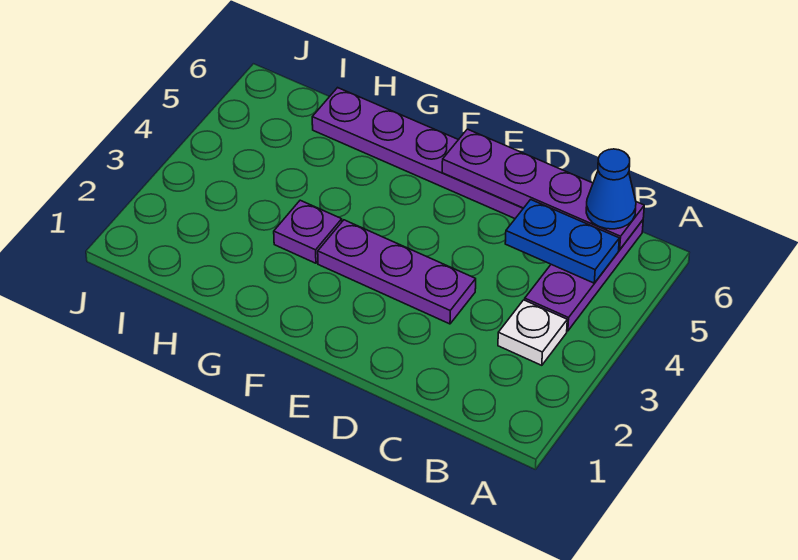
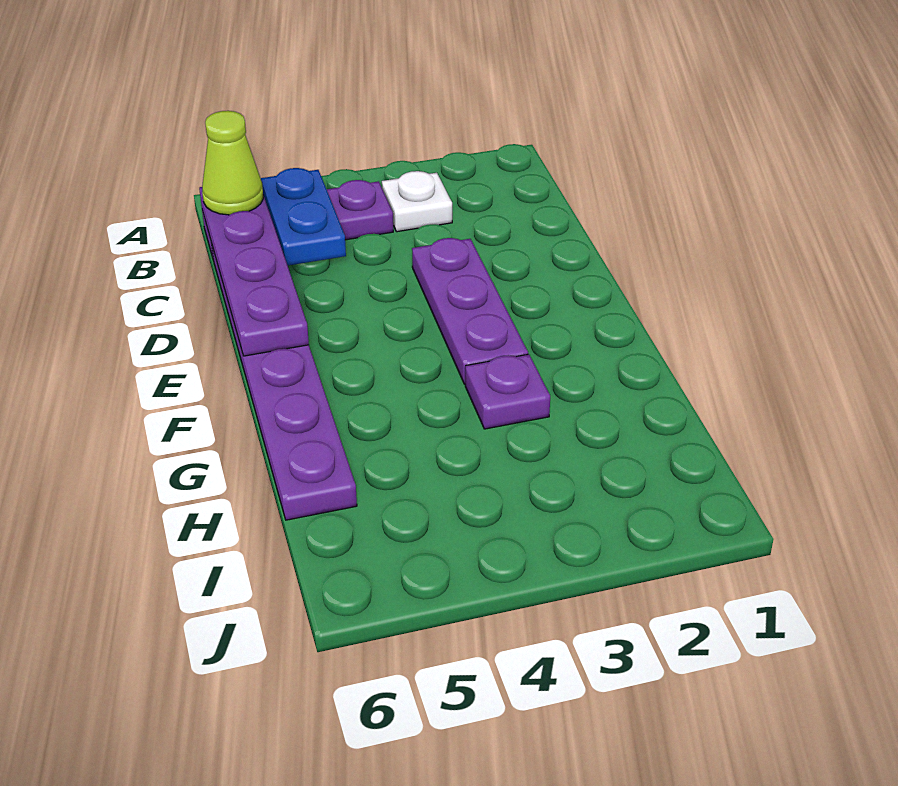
blue 1x1 cone [586,149,636,229] -> lime 1x1 cone [202,111,263,215]

